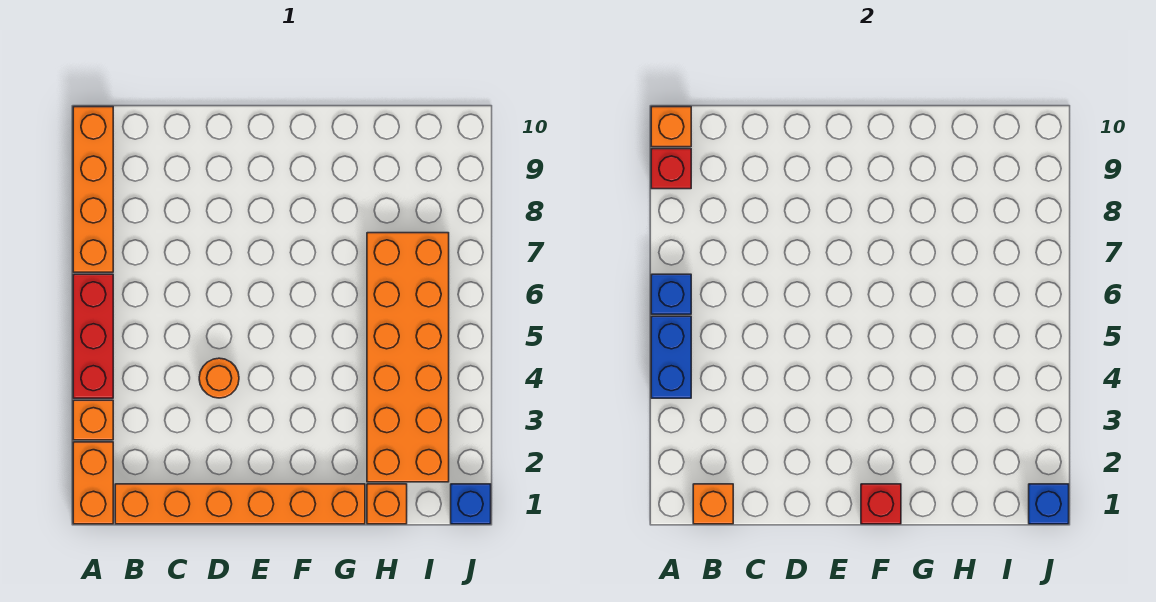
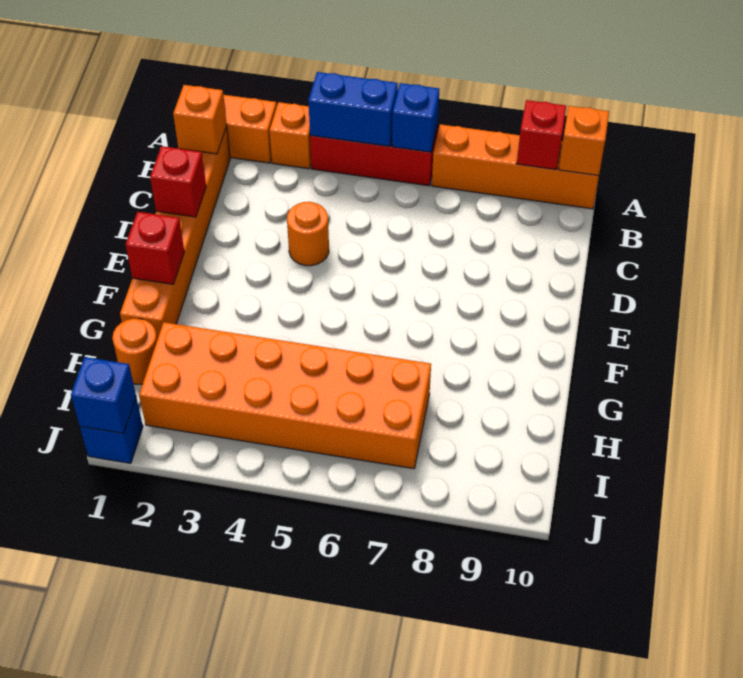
none -> red 1x1 brick [150,146,206,217]
orange 1x1 brick [367,484,407,524] -> orange 1x1 round brick [112,318,157,384]

